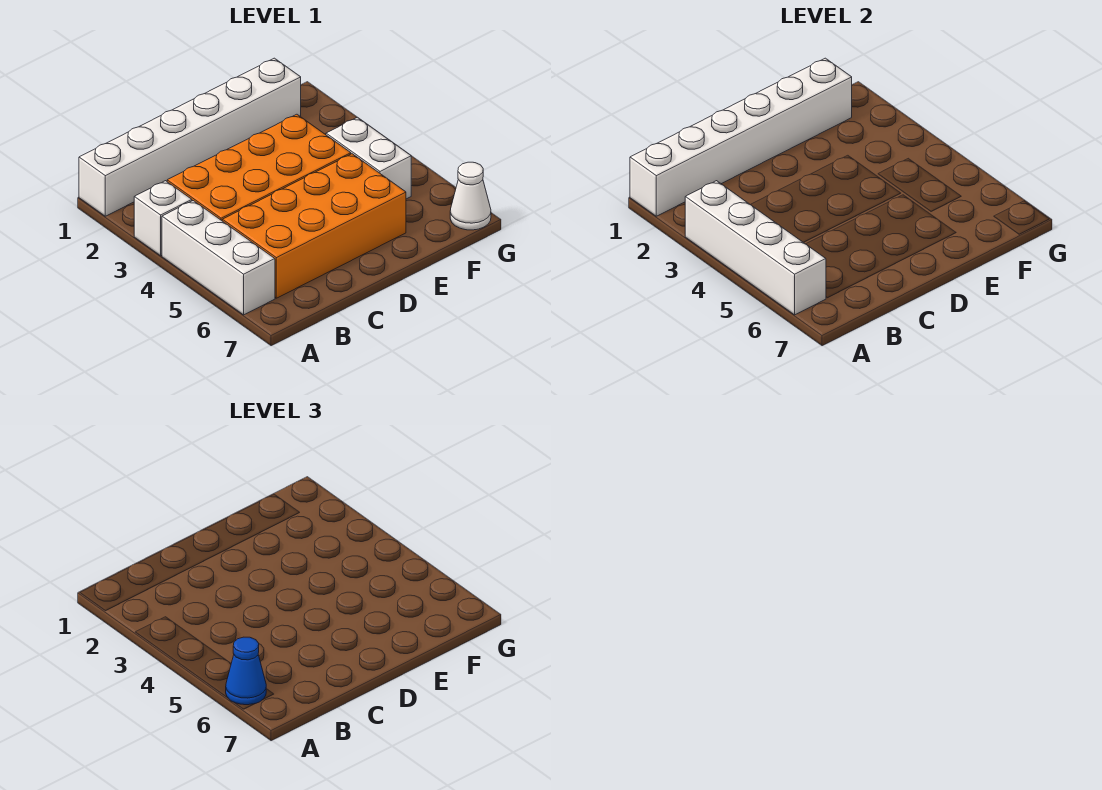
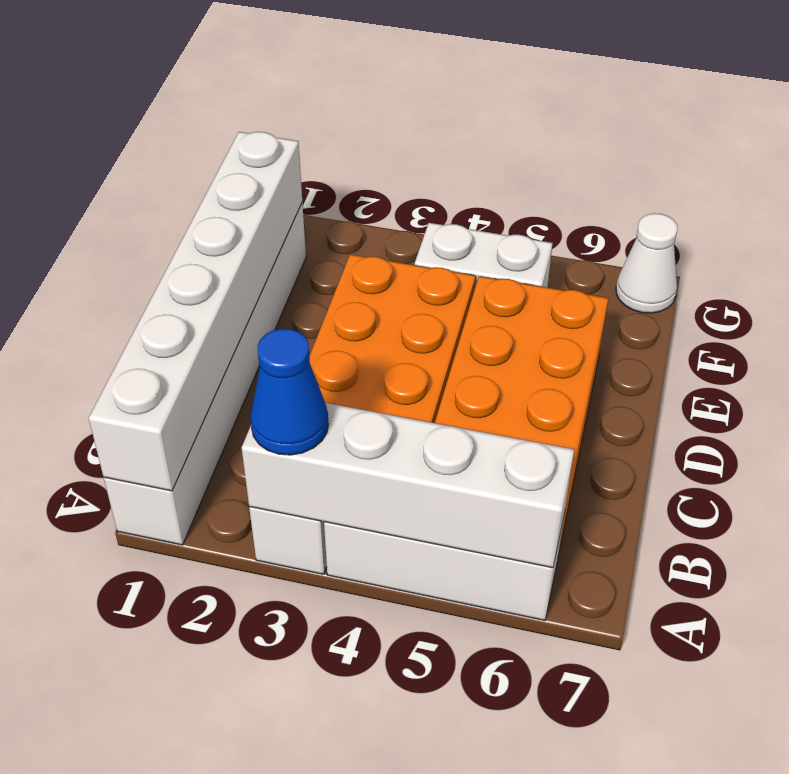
blue 1x1 cone [226,637,266,705] -> blue 1x1 cone moved to [250,329,328,455]

